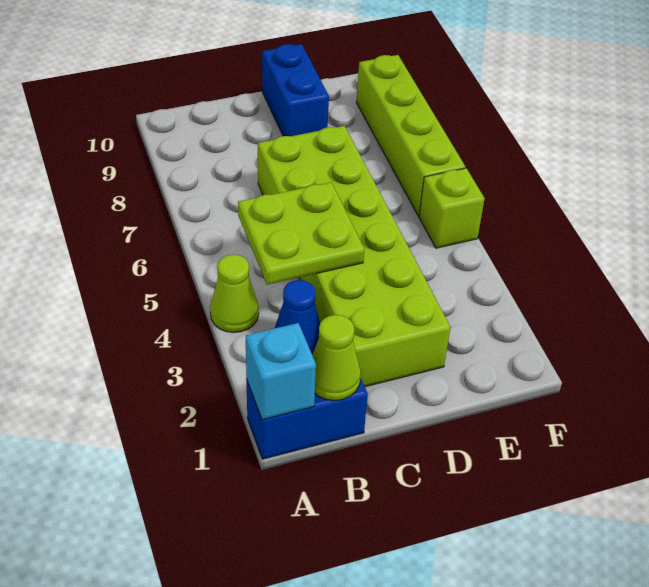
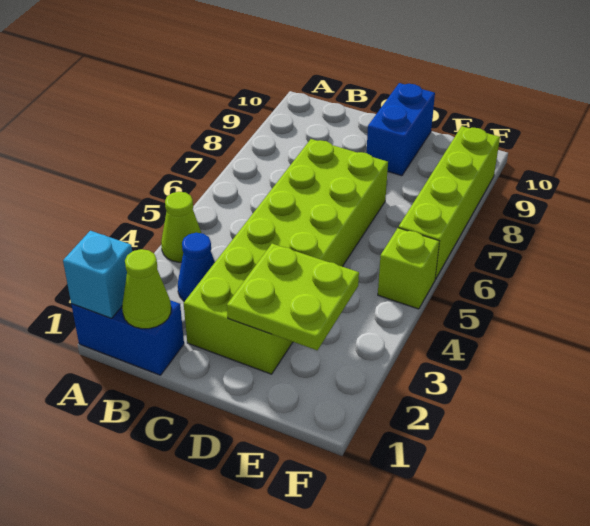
lime 2x2 plate [238,182,364,285] -> lime 2x2 plate moved to [227,244,359,350]

